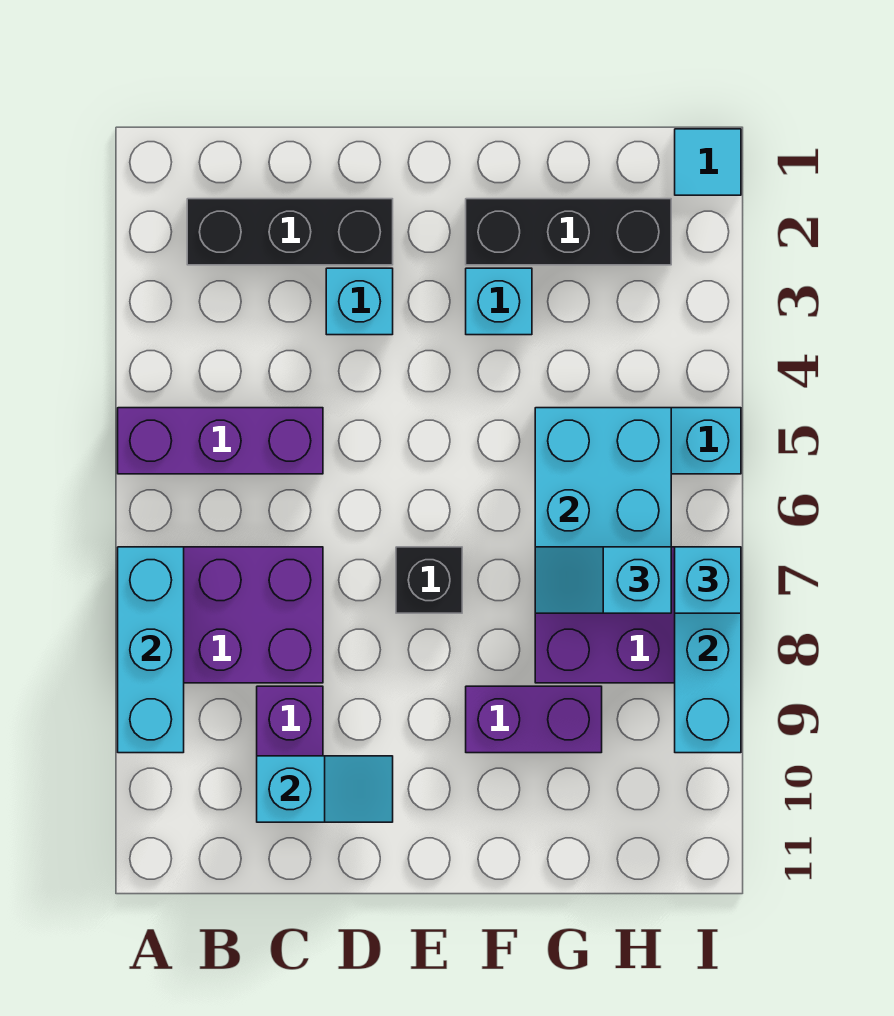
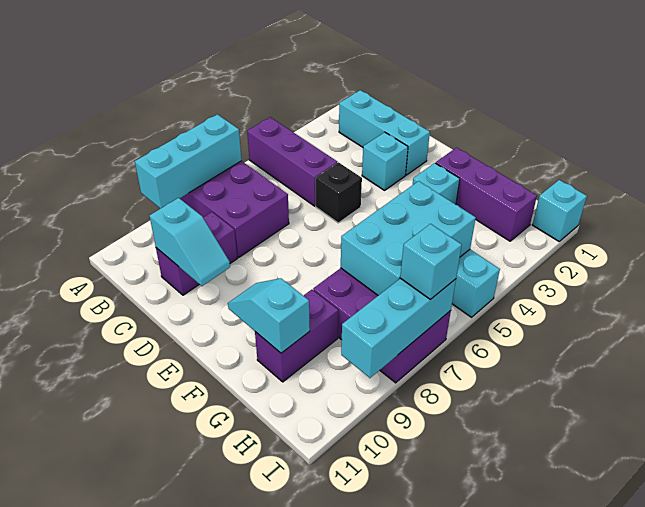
black 1x3 brick [187,199,393,265] -> cyan 1x3 brick [339,90,430,175]
black 1x1 brick [396,547,462,613] -> black 1x1 brick moved to [316,162,362,223]
black 1x3 brick [466,199,671,265] -> purple 1x3 brick [436,148,537,241]
purple 1x2 brick [466,686,602,753] -> purple 1x2 brick turned to [255,290,338,382]
cyan 1x2 slope [535,547,671,613] -> cyan 1x2 slope moved to [228,278,310,353]
cyan 1x1 tile [675,129,741,195] -> cyan 1x1 brick [532,180,587,241]

